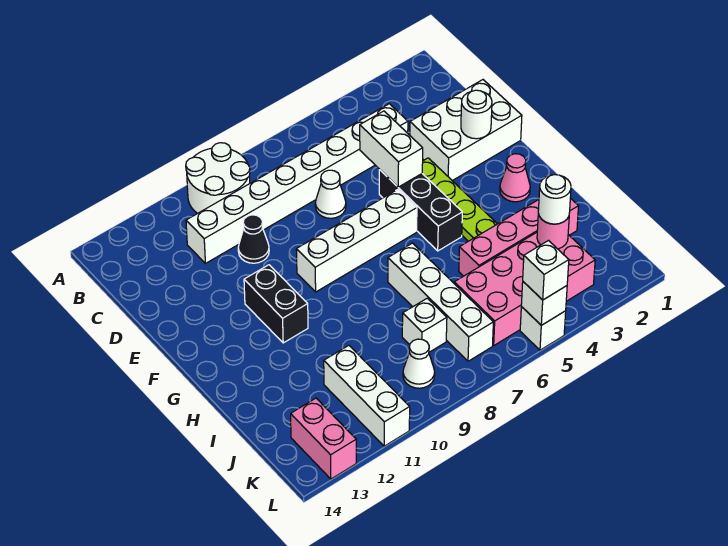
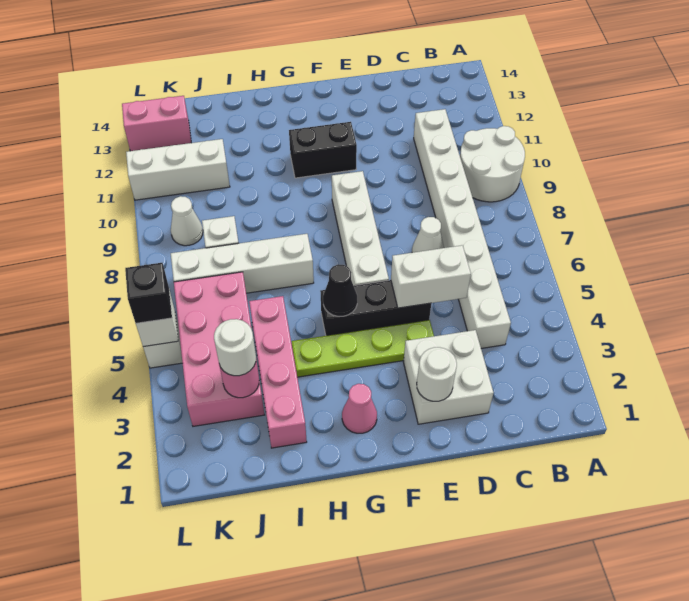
white 2x3 brick [410,80,522,181] -> white 2x2 brick [403,330,494,424]
black 1x1 cone [238,215,269,263] -> black 1x1 cone moved to [323,264,357,316]
white 1x1 brick [523,241,569,300] -> black 1x1 brick [125,263,172,323]

